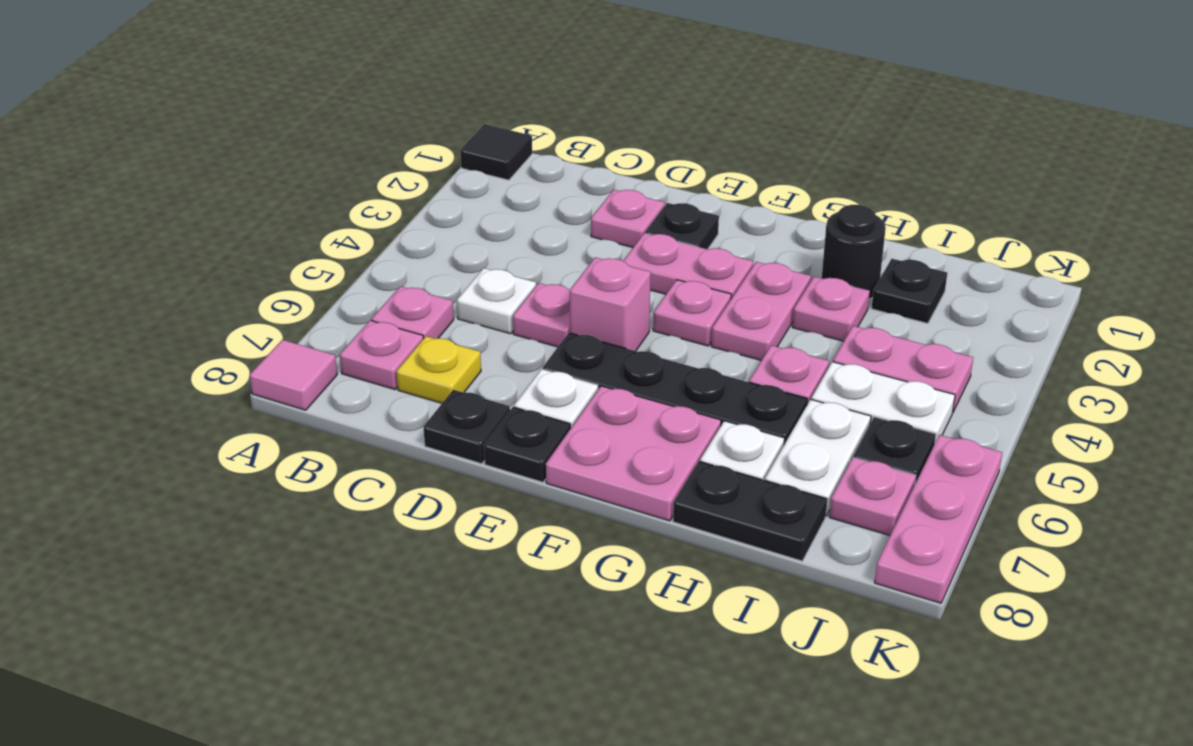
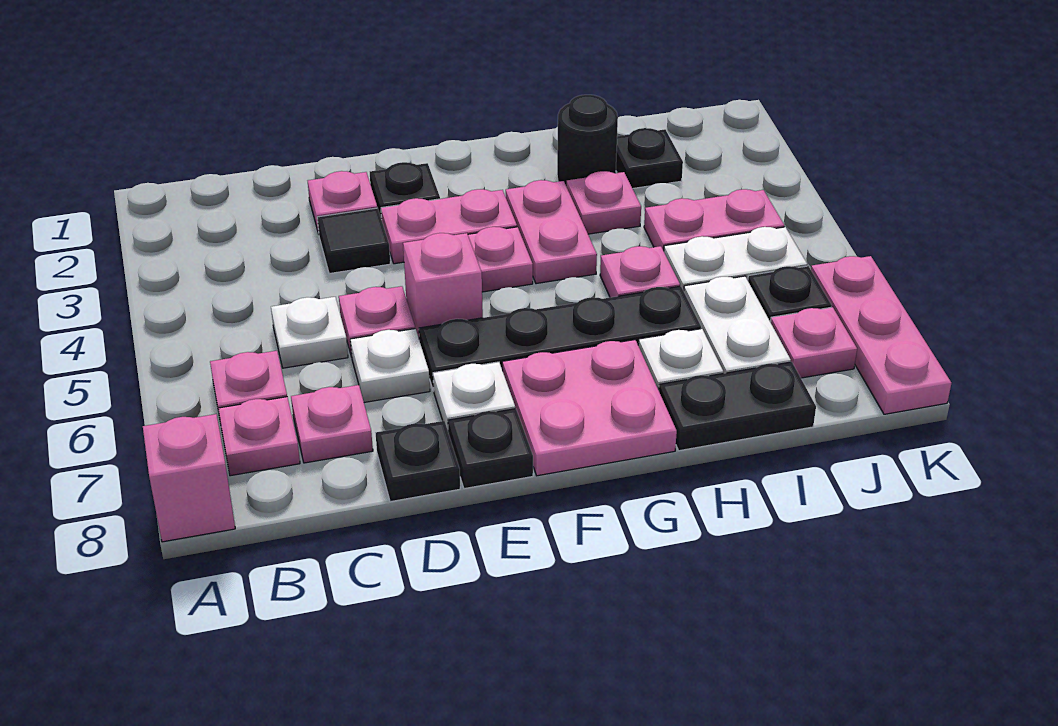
black 1x1 tile [460,124,532,180] -> black 1x1 tile moved to [317,208,390,274]
pink 1x1 tile [250,340,337,410] -> pink 1x1 brick [143,414,235,542]
yellow 1x1 plate [397,336,481,403] -> pink 1x1 plate [291,385,373,463]
none -> white 1x1 plate [350,329,430,402]

